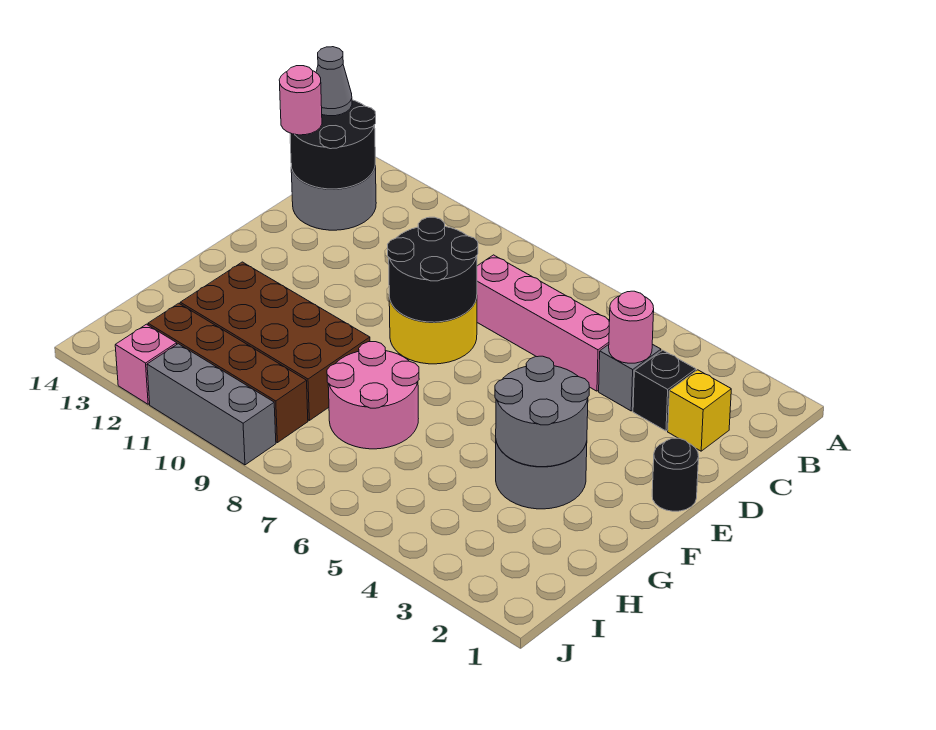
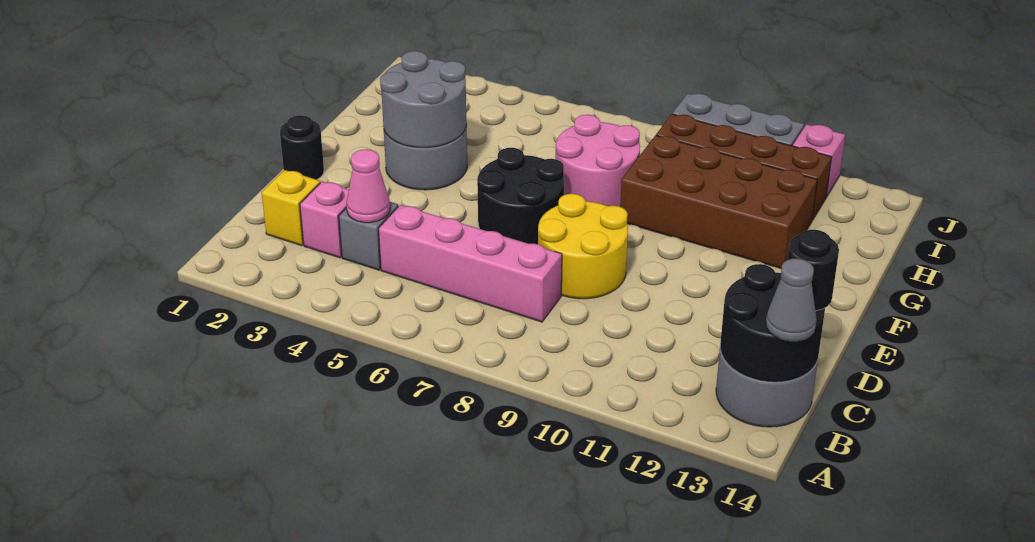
black 1x1 brick [633,350,696,431] -> pink 1x1 brick [300,181,349,258]
pink 1x1 round brick [609,291,654,363] -> pink 1x1 cone [346,149,390,223]
pink 1x1 round brick [279,66,322,135] -> black 1x1 round brick [787,230,839,311]
black 2x2 round brick [388,217,478,322] -> black 2x2 round brick moved to [477,148,564,244]

